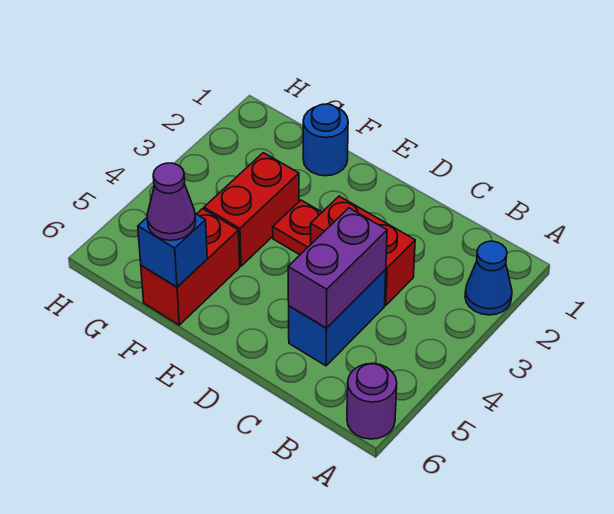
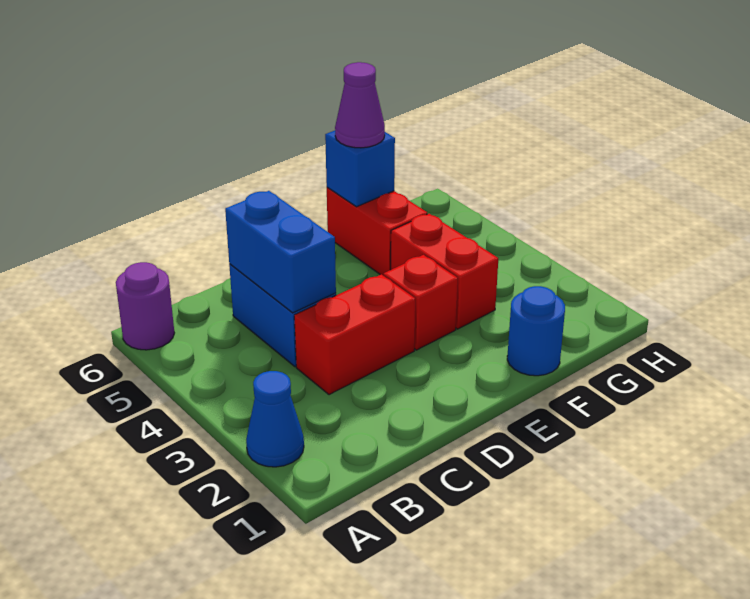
purple 1x2 brick [288,208,387,328] -> blue 1x2 brick [225,191,336,313]
red 1x1 plate [273,200,322,255] -> red 1x1 brick [383,255,458,350]

